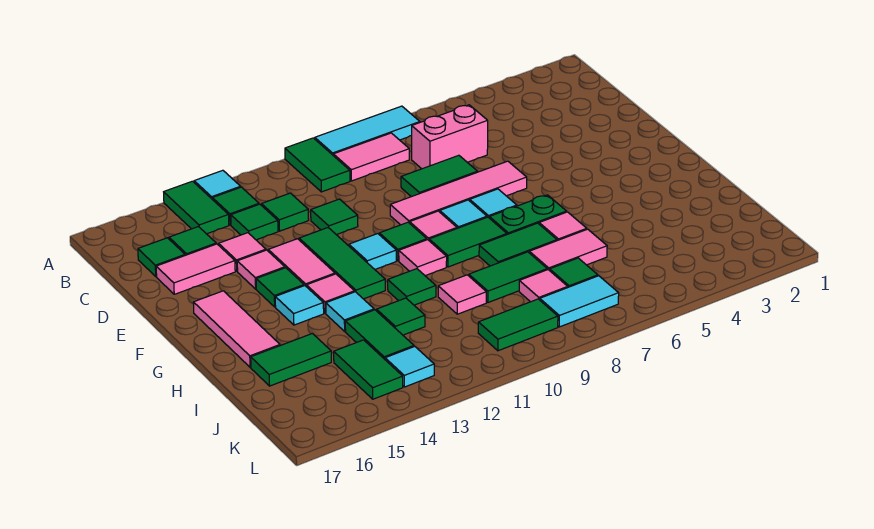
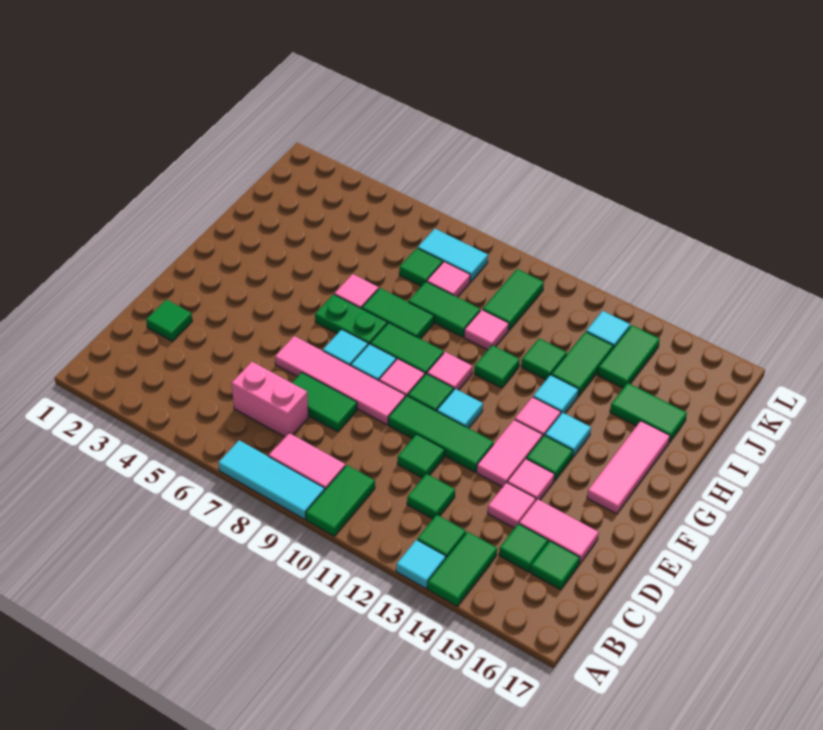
green 1x1 tile [231,204,278,240] -> green 1x1 tile moved to [146,300,192,341]
green 1x3 tile [299,228,385,299] -> green 1x3 tile turned to [388,396,494,472]
pink 1x2 tile [529,229,607,271] -> none
green 1x2 tile [478,299,558,351] -> green 1x2 tile turned to [483,269,544,330]

